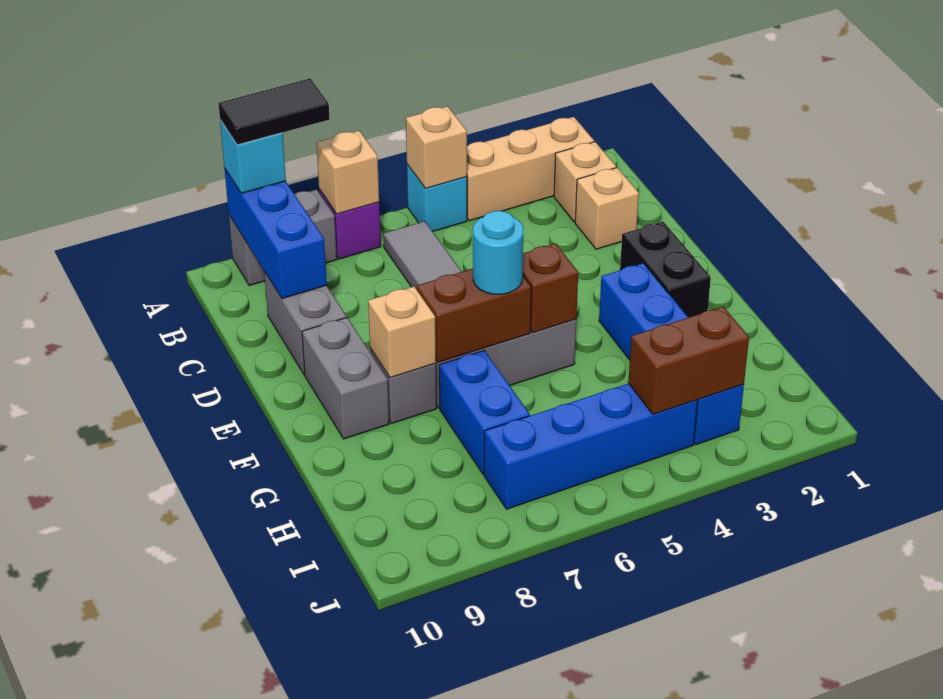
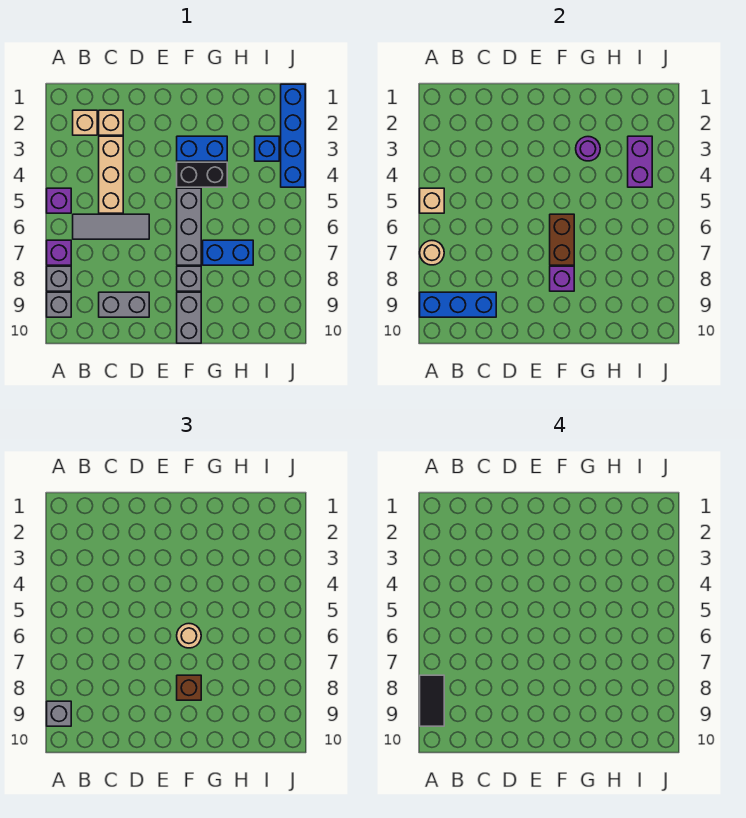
tan 1x3 brick [467,117,594,221] -> tan 1x3 brick moved to [99,136,123,213]
cyan 1x1 brick [407,164,467,231] -> purple 1x1 brick [47,188,71,213]
tan 1x1 brick [316,131,379,214] -> tan 1x1 round brick [420,241,444,265]
cyan 1x1 brick [220,120,286,193] -> grey 1x1 brick [47,701,71,726]
black 1x2 brick [620,222,711,317] -> black 1x2 brick moved to [177,162,227,187]
grey 1x2 brick [302,318,389,439] -> grey 1x2 brick turned to [177,292,201,343]
brown 1x1 brick [523,244,578,333] -> brown 1x1 brick moved to [177,675,201,700]
cyan 1x1 round brick [473,211,523,294] -> tan 1x1 round brick [177,624,201,648]
tan 1x1 brick [368,286,436,378] -> purple 1x1 brick [550,266,574,291]
none -> purple 1x1 round brick [576,137,600,161]
brown 1x2 brick [628,307,749,414] -> purple 1x2 brick [628,136,652,187]
blue 1x4 brick [484,383,697,509] -> blue 1x4 brick moved to [281,84,305,187]

